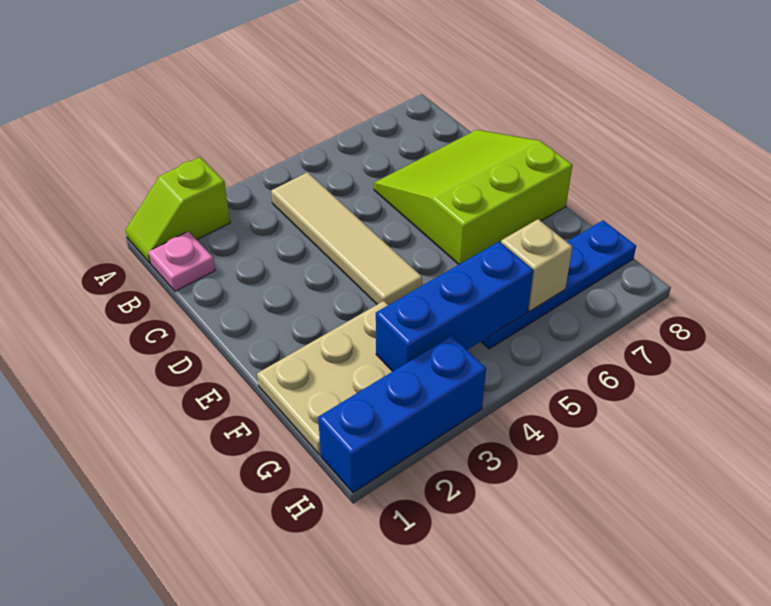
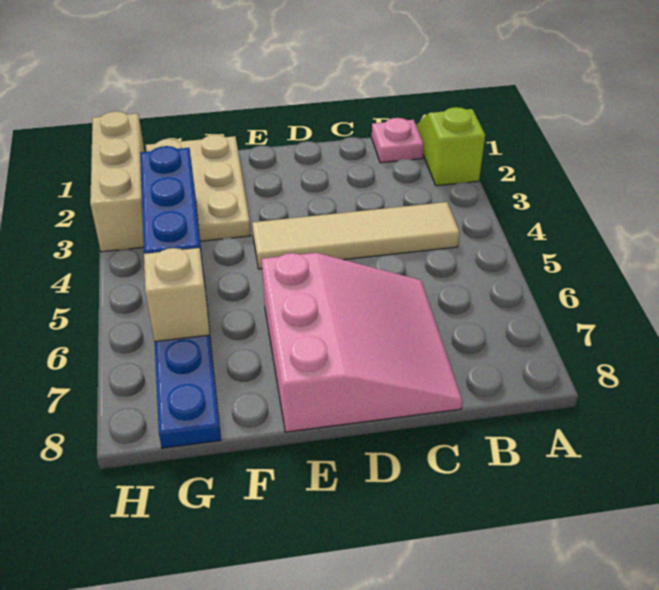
lime 3x3 slope [374,130,572,264] -> pink 3x3 slope [262,253,462,432]
blue 1x3 brick [318,336,486,493] -> tan 1x3 brick [90,111,145,252]

